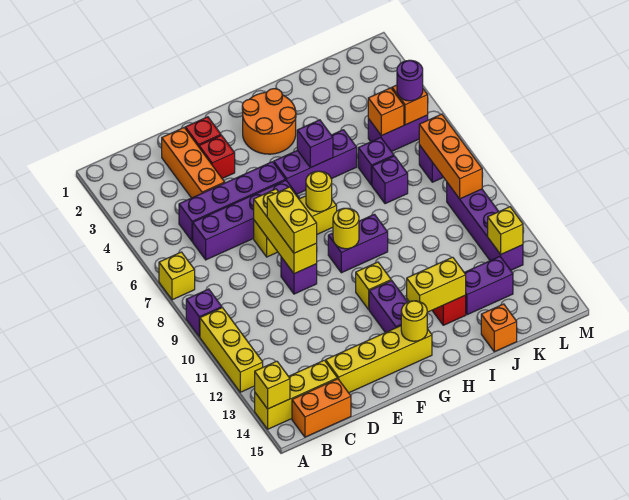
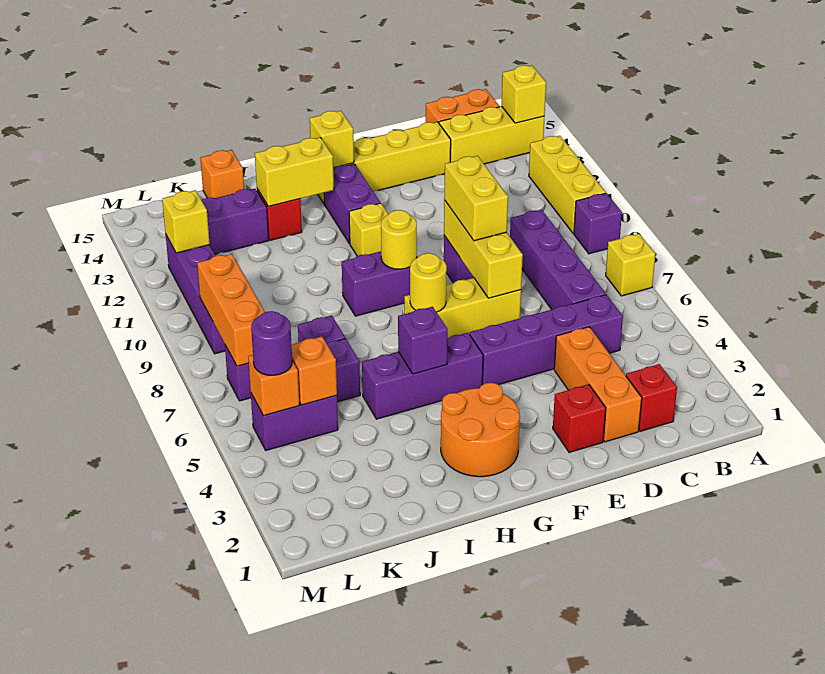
purple 1x4 brick [193,180,299,260] -> purple 1x4 brick turned to [510,210,606,310]
red 1x1 brick [199,135,235,179] -> red 1x1 brick moved to [626,364,677,431]
yellow 1x1 round brick [401,301,427,341] -> yellow 1x1 brick [310,111,354,168]

